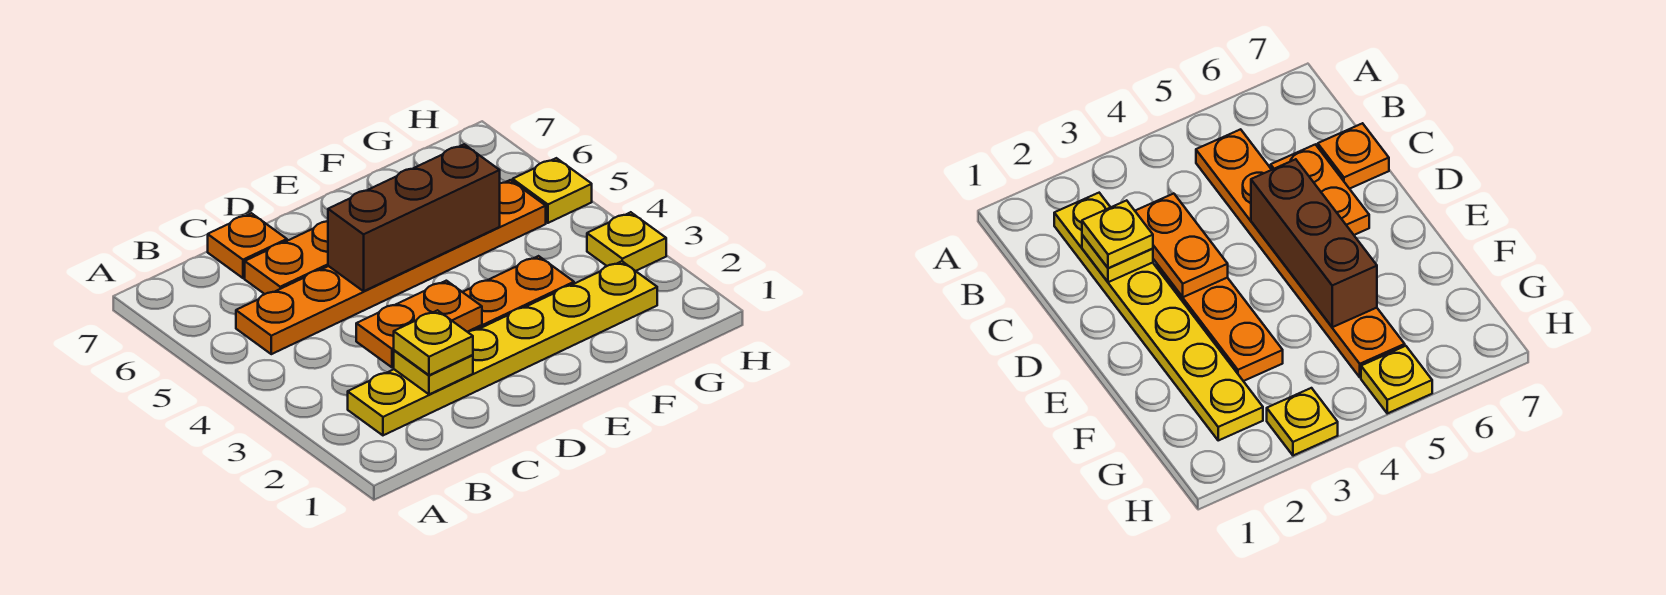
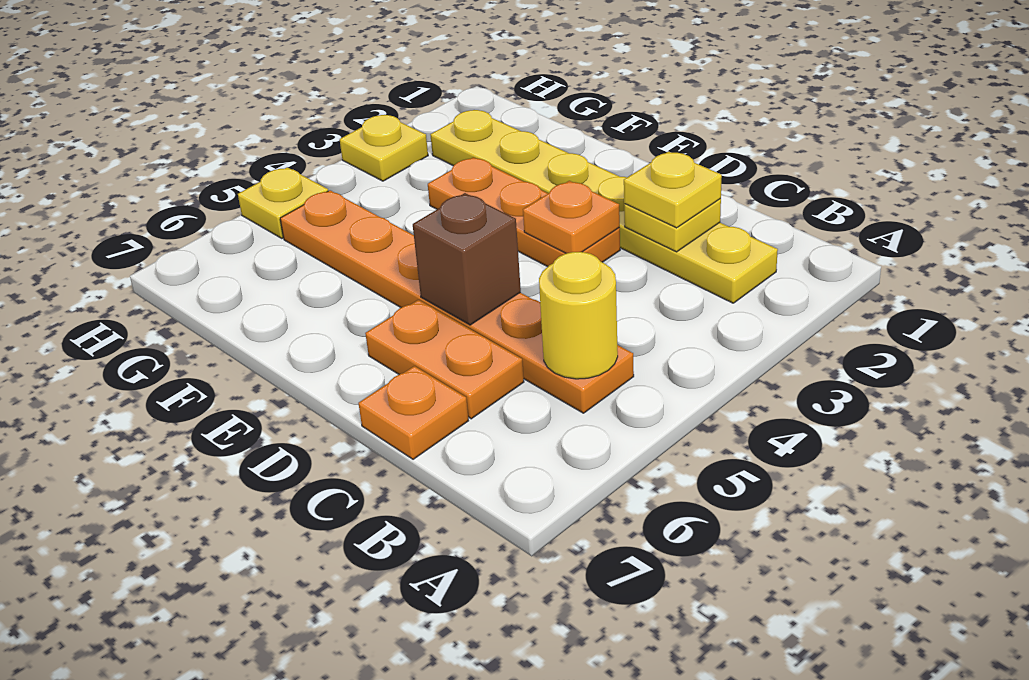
none -> yellow 1x1 round brick [539,252,618,379]
orange 1x2 plate [356,281,482,367] -> orange 1x1 plate [523,181,620,253]
brown 1x3 brick [328,144,500,291] -> brown 1x1 brick [413,193,521,325]

